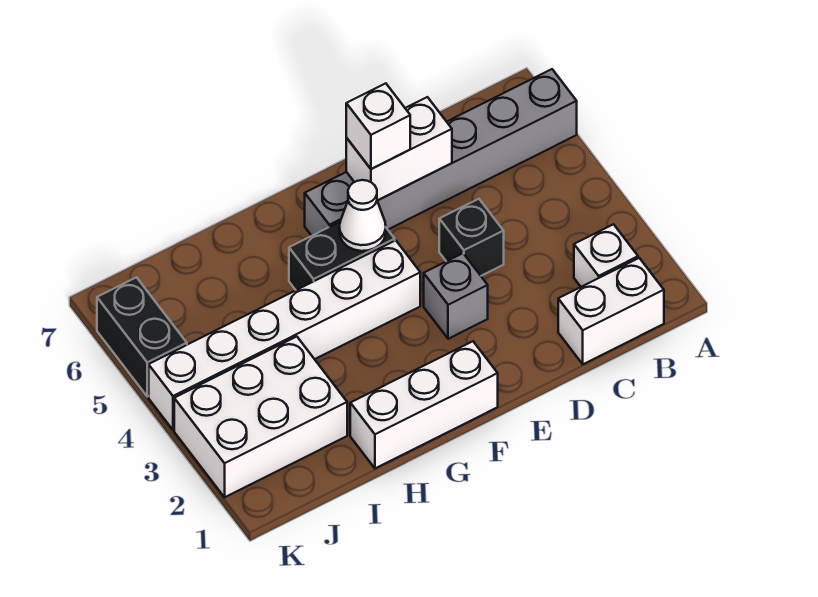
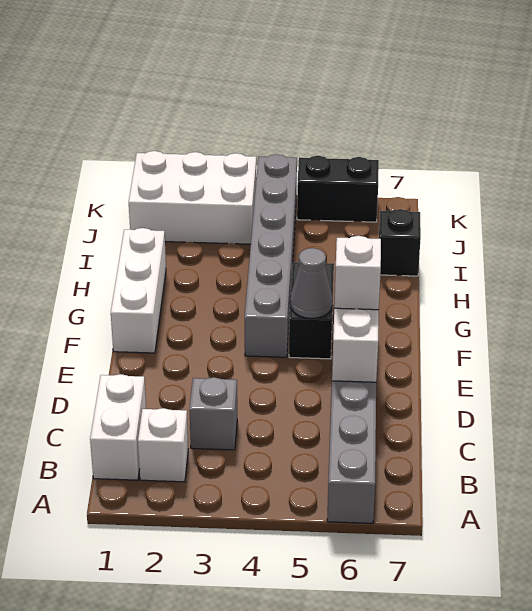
black 1x1 brick [439,199,504,276] -> black 1x1 brick moved to [379,209,421,276]
grey 1x1 brick [424,253,488,339] -> grey 1x1 brick moved to [189,377,237,450]
white 1x6 brick [149,240,420,430] -> grey 1x6 brick [245,154,297,357]
white 1x1 cone [339,180,386,251] -> grey 1x1 cone [290,248,333,319]
white 2x3 brick [174,337,347,497] -> white 2x3 brick turned to [129,151,256,244]

